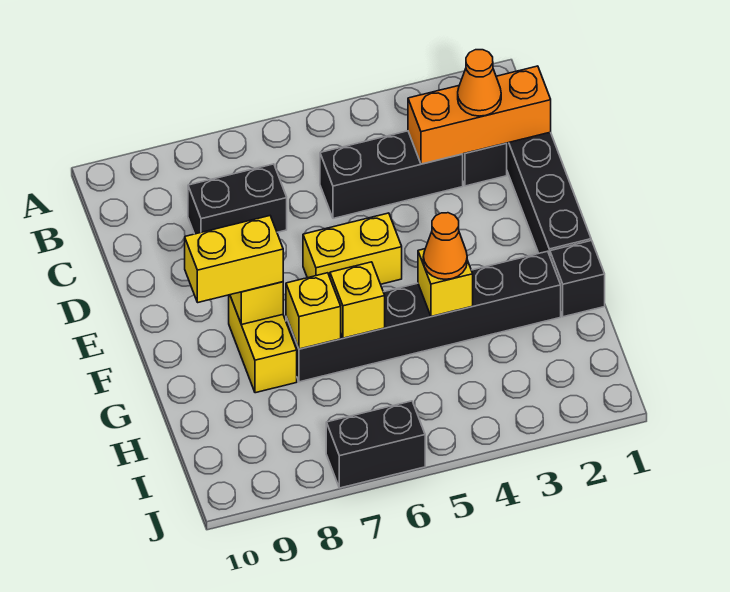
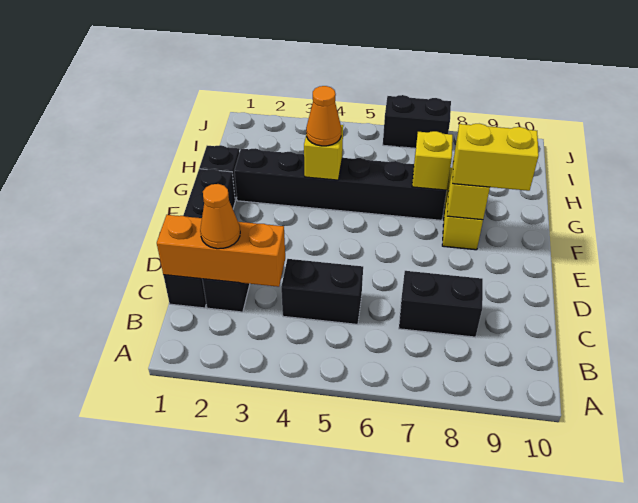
black 1x3 brick [320,131,463,219] -> black 1x2 brick [281,259,363,324]
yellow 1x2 brick [303,213,402,284] -> none
yellow 1x1 brick [330,262,385,338] -> none

